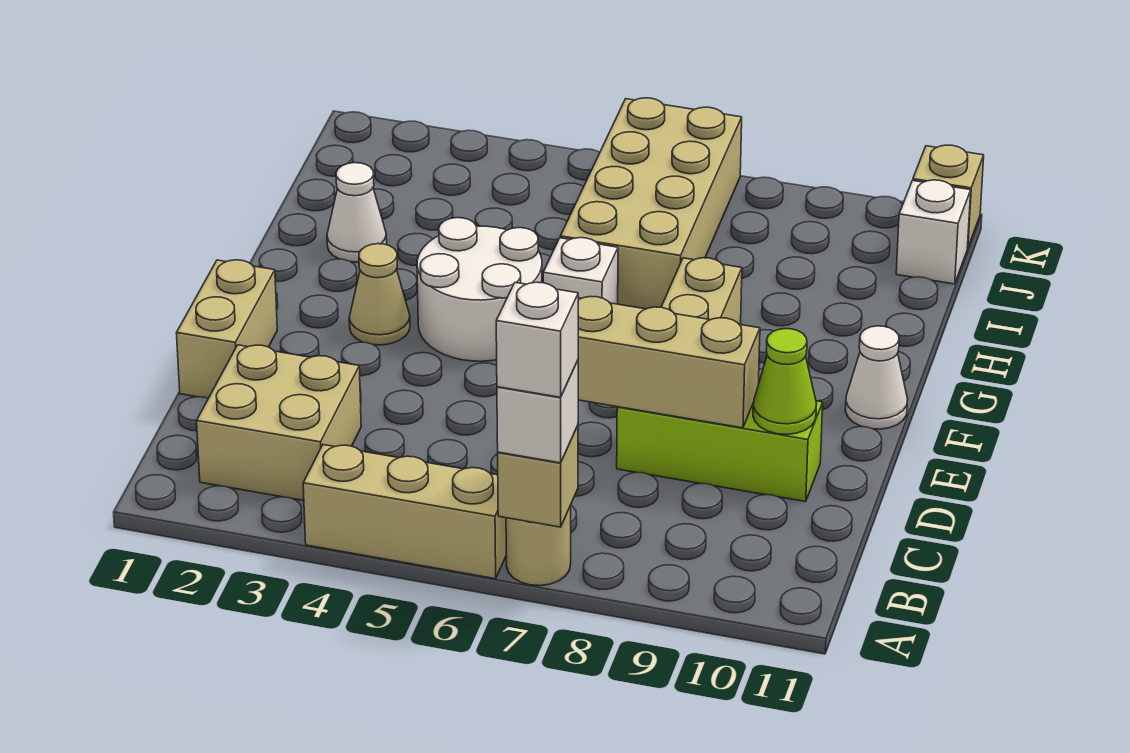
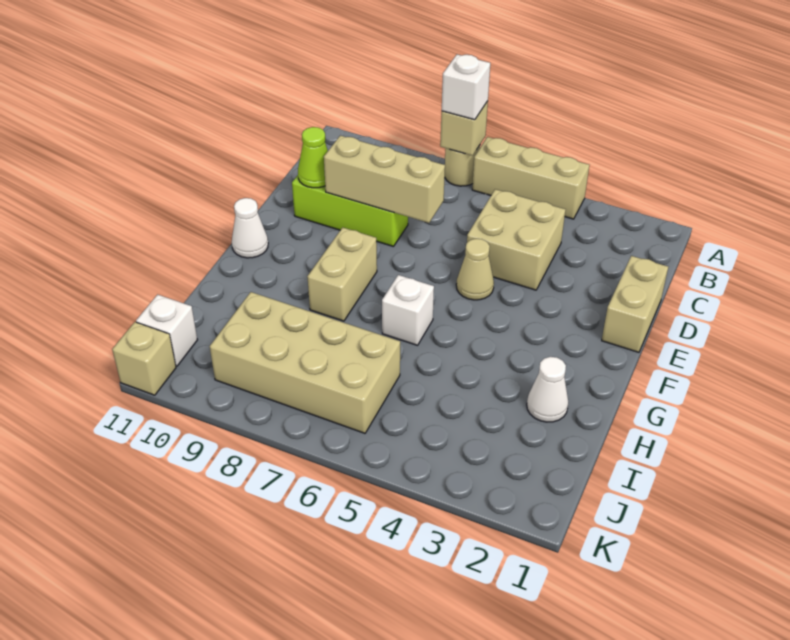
white 1x1 brick [496,282,578,397] -> none
tan 2x2 brick [197,345,361,501] -> tan 2x2 brick moved to [467,189,566,290]
tan 1x1 cone [349,244,410,345] -> tan 1x1 cone moved to [456,239,494,300]
white 2x2 round brick [417,218,542,361] -> none
tan 2x4 brick [560,98,742,309] -> tan 2x4 brick turned to [210,292,400,433]

